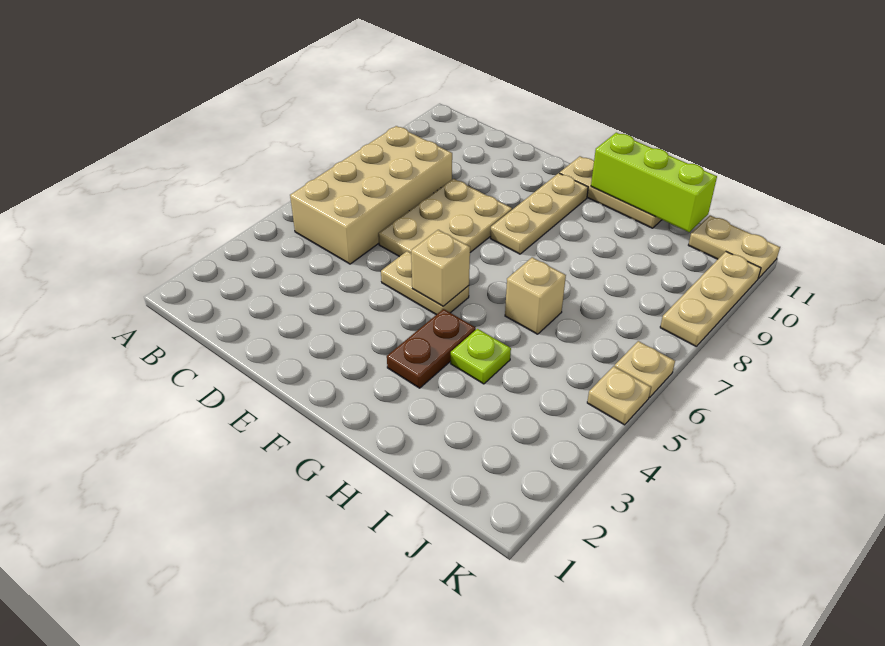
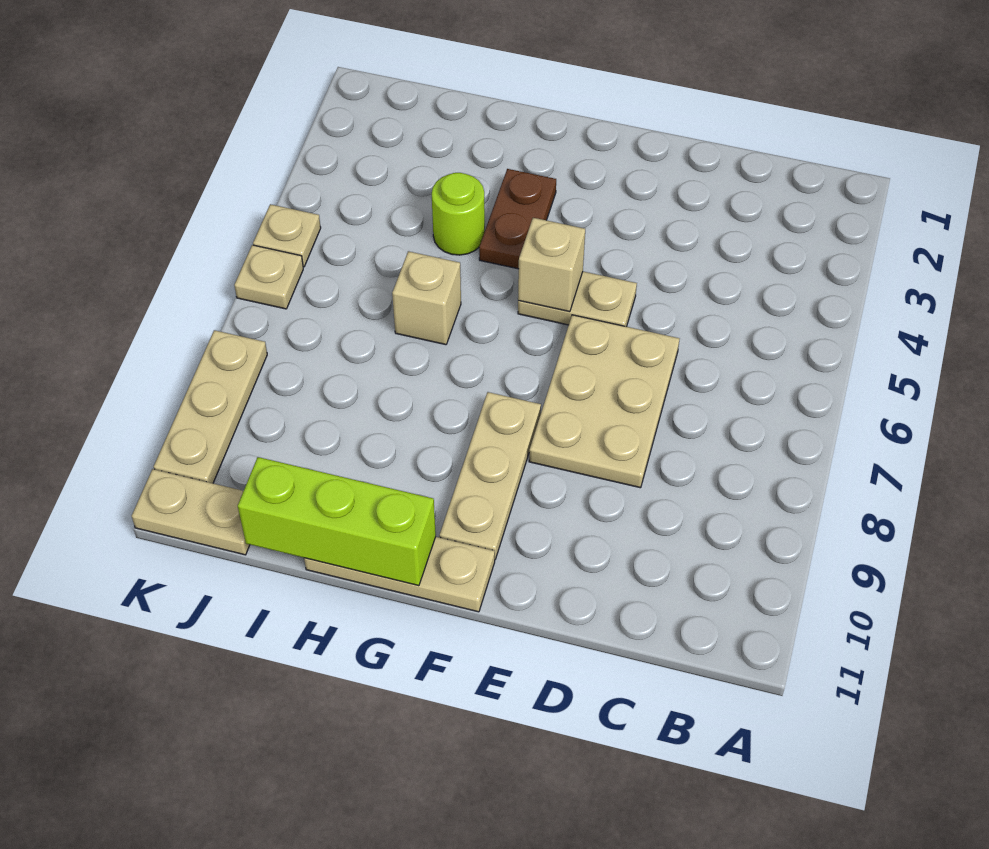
tan 2x4 brick [290,126,452,264] -> none
lime 1x1 plate [451,329,511,384] -> lime 1x1 round brick [432,173,485,255]

